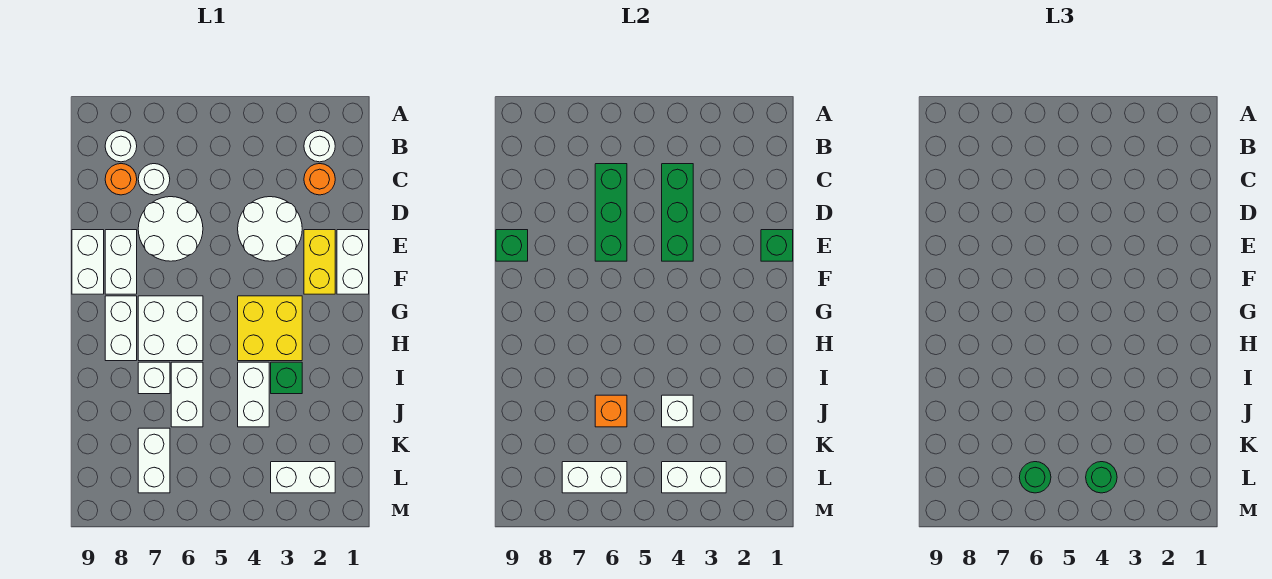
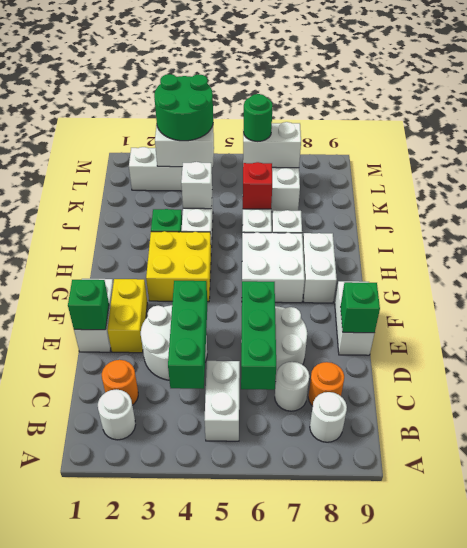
white 1x2 brick [105,230,137,294] -> white 1x2 brick moved to [205,361,240,441]
orange 1x1 brick [595,395,627,427] -> red 1x1 brick [243,162,272,209]
green 1x1 round brick [1086,462,1117,493] -> green 2x2 round brick [154,74,213,141]

